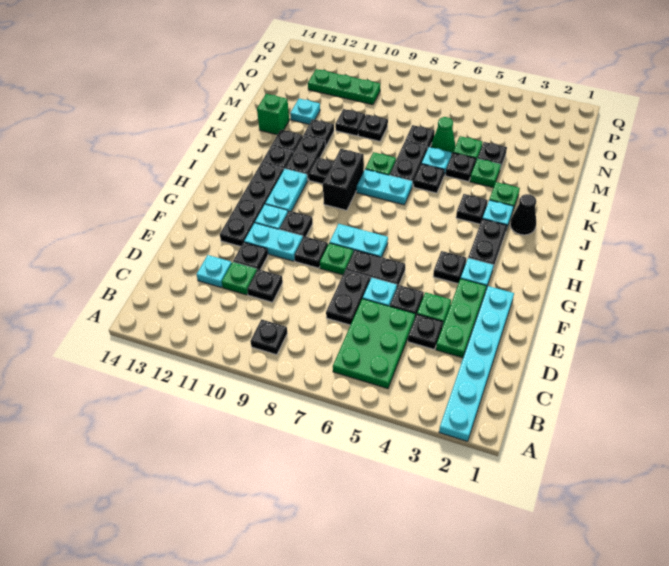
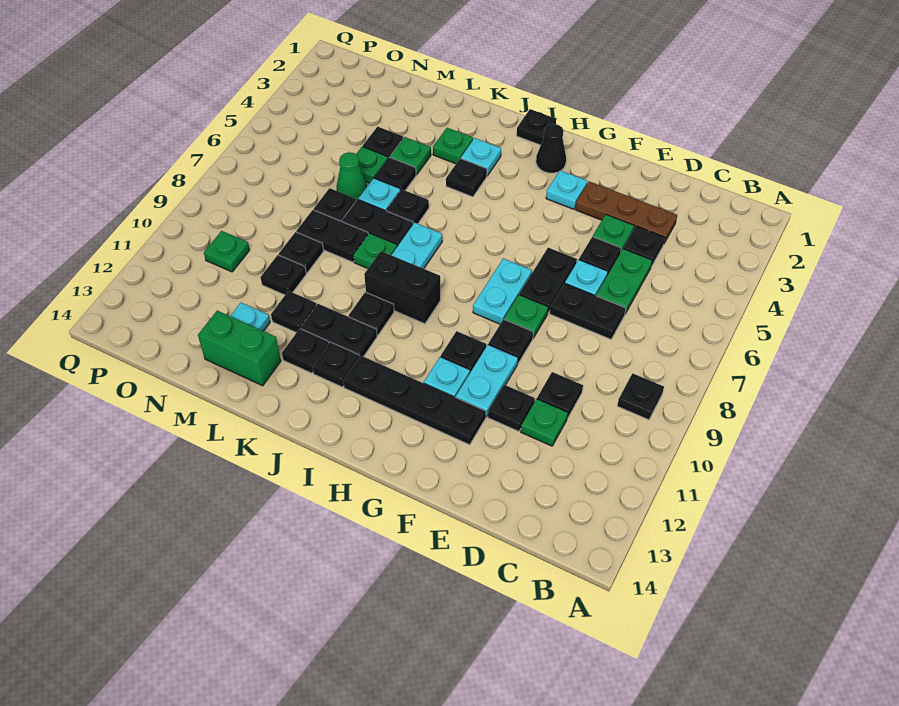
cyan 1x6 plate [439,286,514,441] -> none
green 2x3 plate [333,299,415,389] -> green 1x2 plate [596,249,652,314]
green 1x3 plate [436,279,486,358] -> brown 1x3 plate [575,181,677,243]
cyan 1x1 plate [196,255,232,288] -> none
black 1x1 plate [433,251,466,284] -> black 1x1 plate moved to [517,109,556,145]
black 1x2 plate [468,219,507,268] -> black 1x2 plate moved to [296,210,368,262]
cyan 1x2 plate [265,169,308,211] -> none
black 1x1 cone [510,194,536,235] -> black 1x1 cone moved to [536,124,566,173]
green 1x1 brick [257,94,289,135] -> green 1x2 brick [198,311,281,386]
green 1x3 plate [308,69,380,105] -> green 1x1 plate [204,231,250,272]

